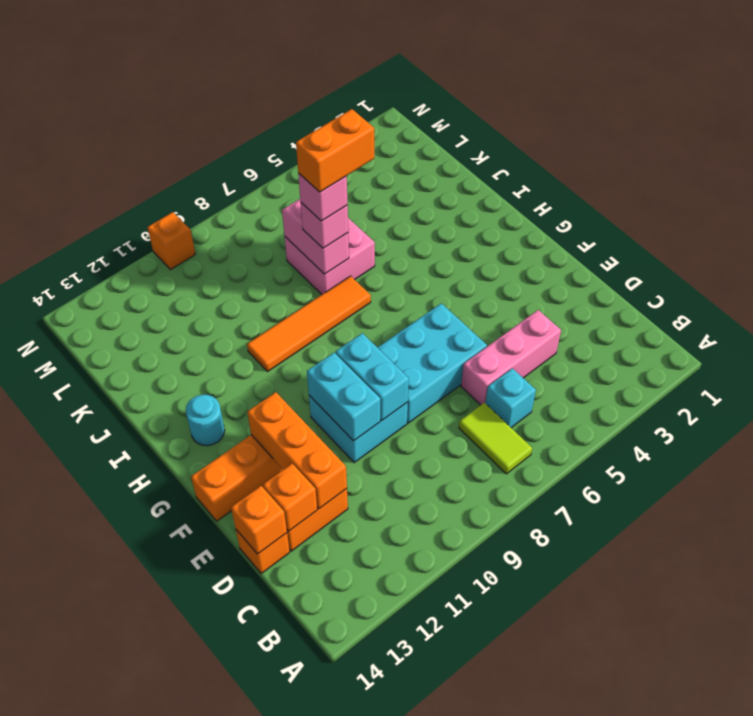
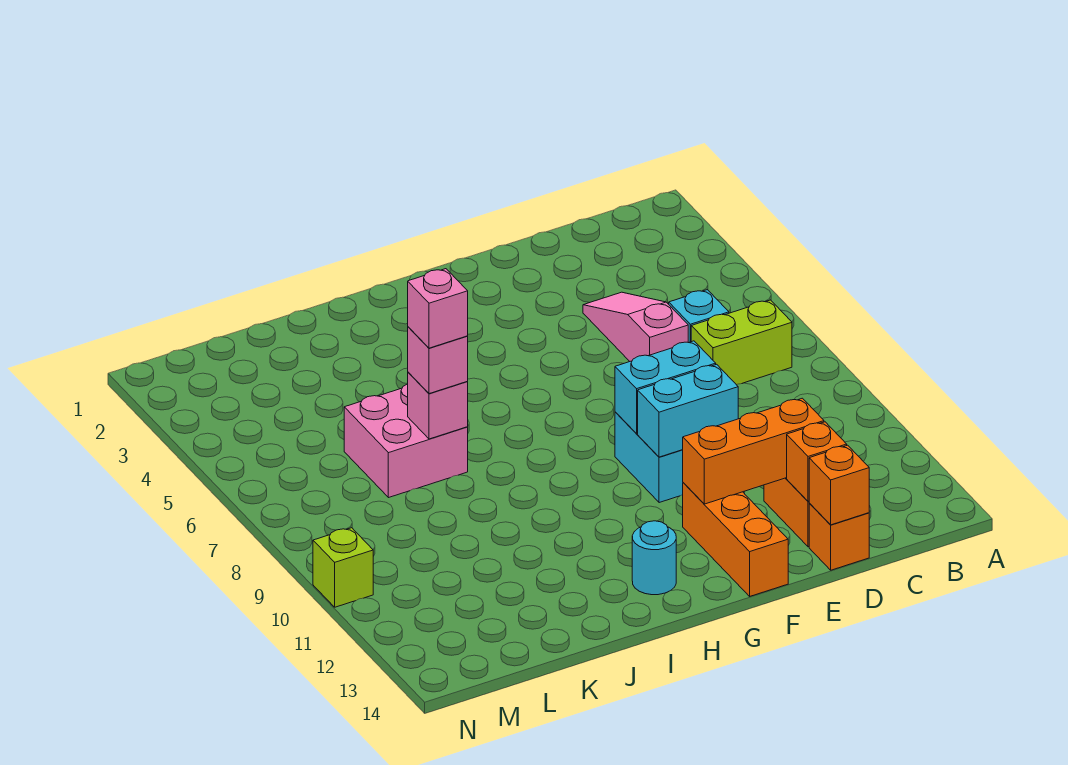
lime 1x2 tile [459,403,532,474] -> lime 1x2 brick [691,300,792,385]
pink 1x3 brick [461,310,561,405] -> pink 1x3 slope [583,292,688,361]
cyan 2x3 brick [377,303,487,423] -> none
orange 1x4 tile [247,276,371,372] -> none
orange 1x2 brick [296,109,374,192] -> none
pink 1x2 brick [282,199,349,274] -> pink 1x1 brick [408,372,468,439]
orange 1x1 brick [147,212,195,270] -> lime 1x1 brick [313,528,373,607]

